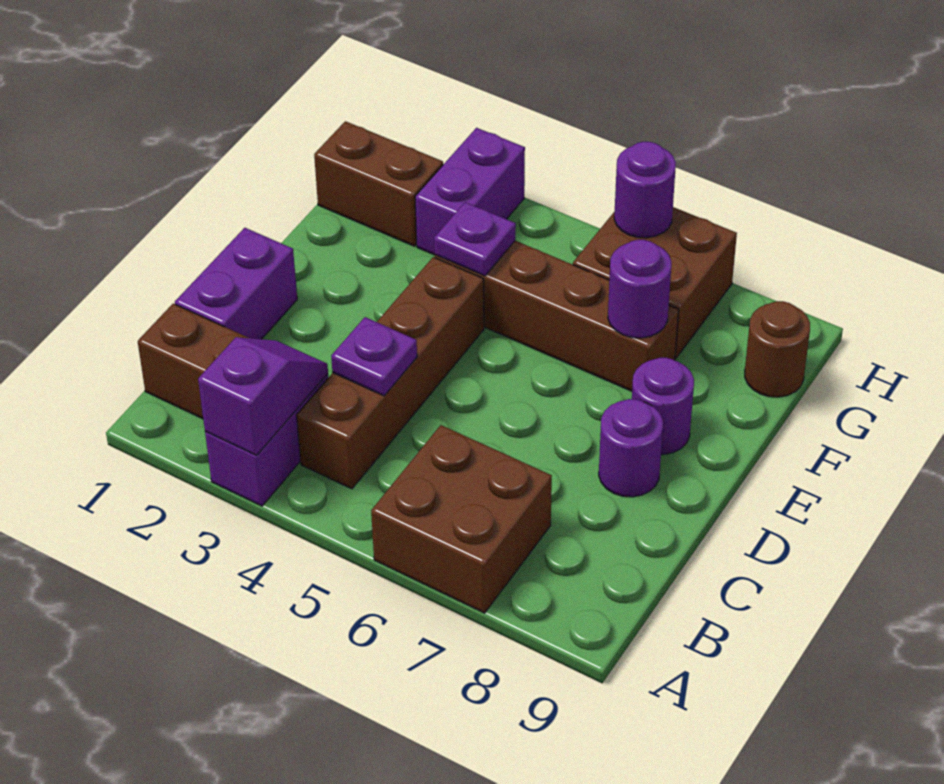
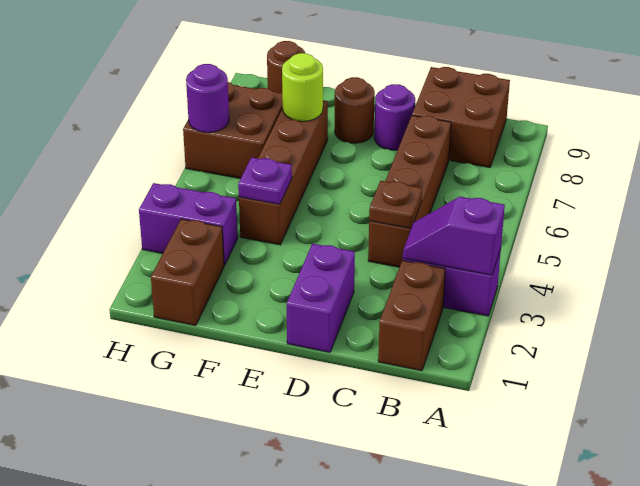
brown 2x2 brick [371,425,552,613] -> brown 2x2 brick moved to [412,67,510,167]
brown 1x4 brick [297,257,484,489] -> brown 1x4 brick turned to [368,115,451,267]
purple 1x2 brick [175,228,297,339] -> purple 1x2 brick turned to [287,244,355,352]
purple 1x1 plate [331,317,417,396] -> brown 1x1 plate [369,181,422,228]
purple 1x1 round brick [632,358,694,455] -> brown 1x1 round brick [335,77,375,143]
purple 1x1 round brick [608,240,671,338] -> lime 1x1 round brick [282,53,323,121]

